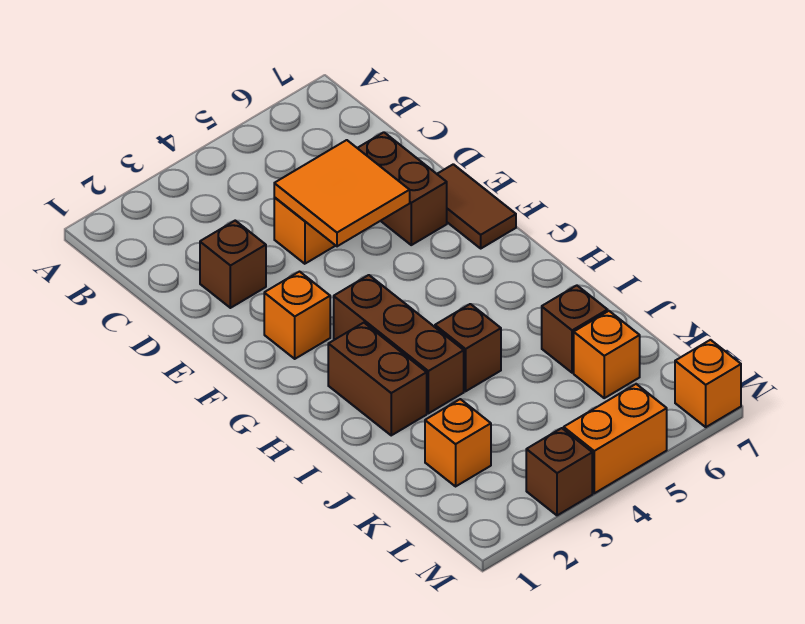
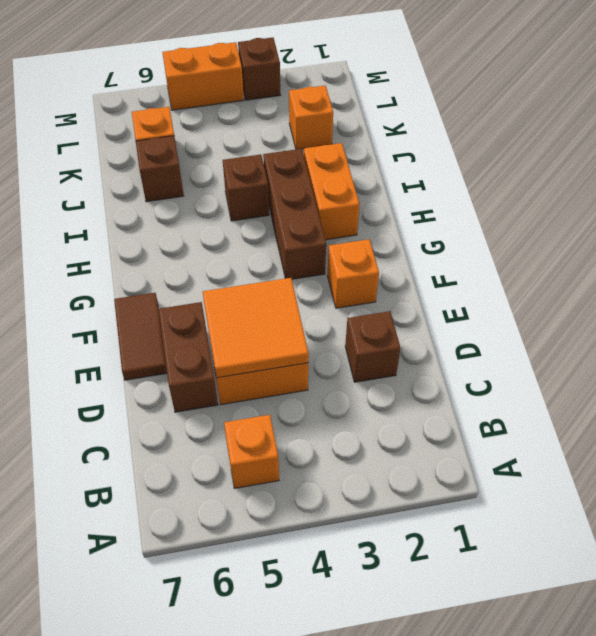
brown 1x2 brick [328,323,427,435] -> orange 1x2 brick [304,143,360,240]
orange 1x1 brick [675,340,741,427] -> orange 1x1 brick moved to [224,415,279,488]

